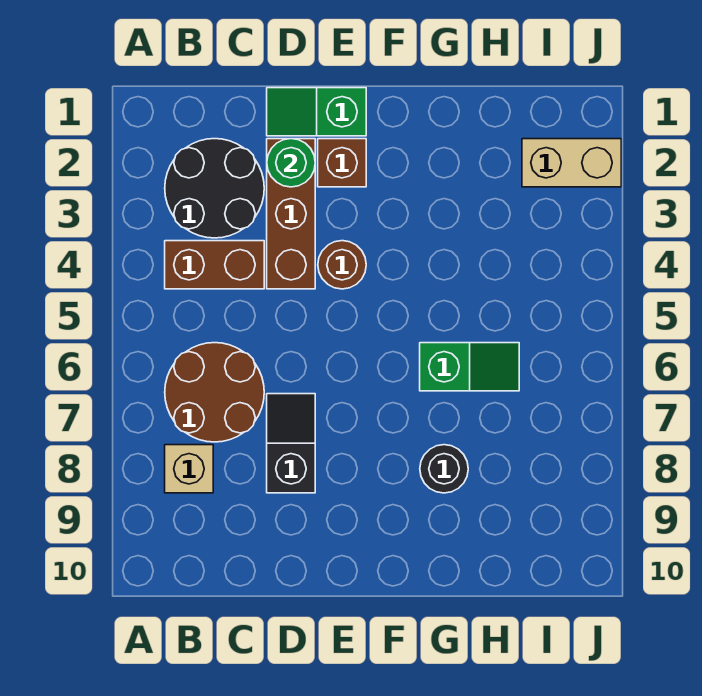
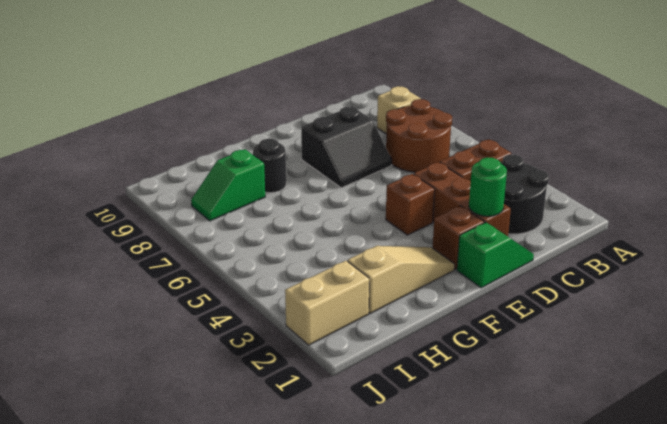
black 1x2 slope [267,394,315,493] -> black 2x2 slope [301,107,392,188]
brown 1x1 round brick [318,241,366,289] -> brown 1x1 brick [386,174,435,235]
none -> tan 1x3 slope [348,246,455,314]
green 1x2 slope [420,343,519,391] -> green 1x2 slope moved to [191,149,265,221]

